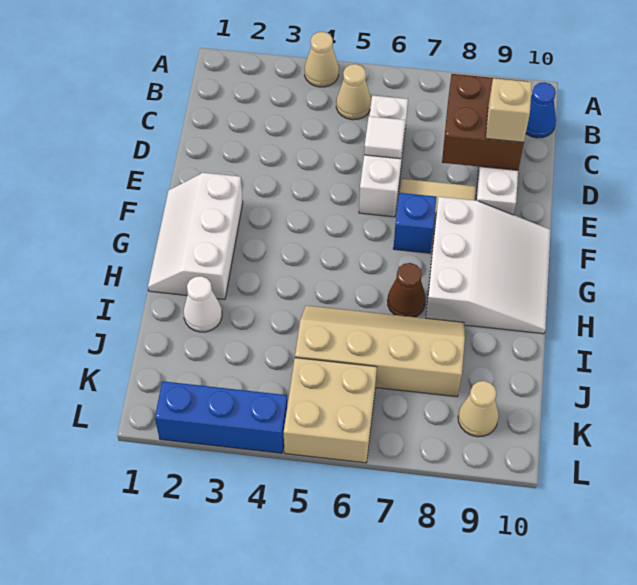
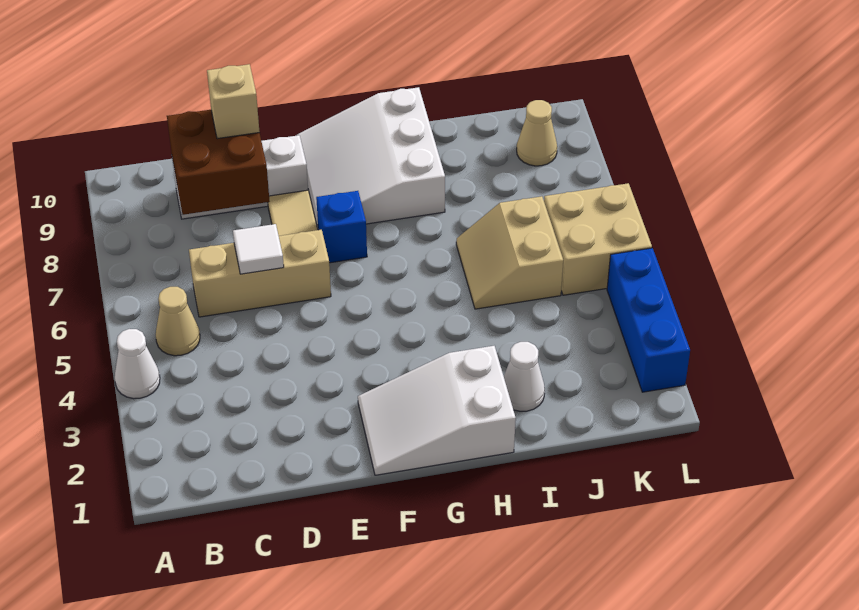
tan 1x1 cone [305,32,339,87] -> white 1x1 cone [115,329,160,399]
blue 1x1 cone [526,82,556,138] -> none
white 1x3 brick [359,95,408,217] -> tan 1x3 brick [189,230,331,317]
white 2x3 slope [148,173,243,299] -> white 2x3 slope turned to [358,346,516,475]
white 3x3 slope [426,197,551,334] -> white 3x3 slope turned to [297,87,445,229]
brown 1x1 cone [387,263,426,317] -> none
tan 2x4 slope [295,306,465,397] -> tan 2x2 slope [456,196,563,309]

